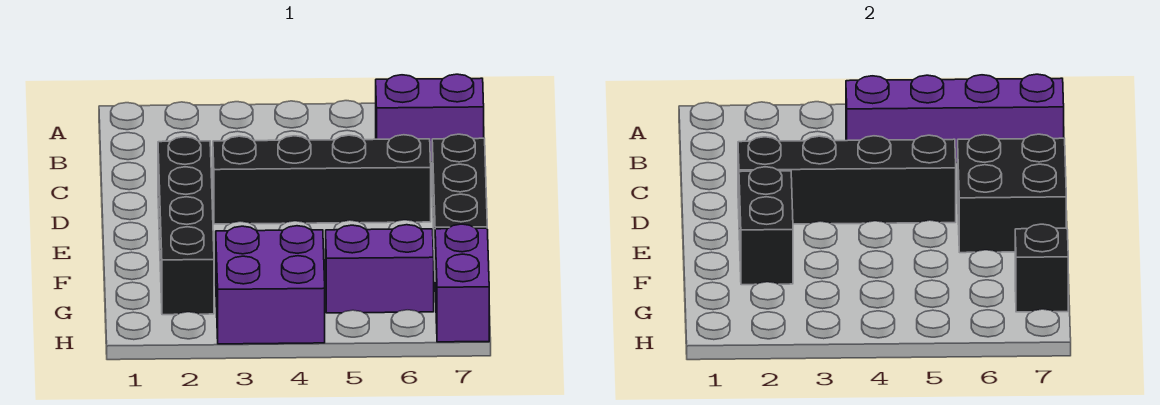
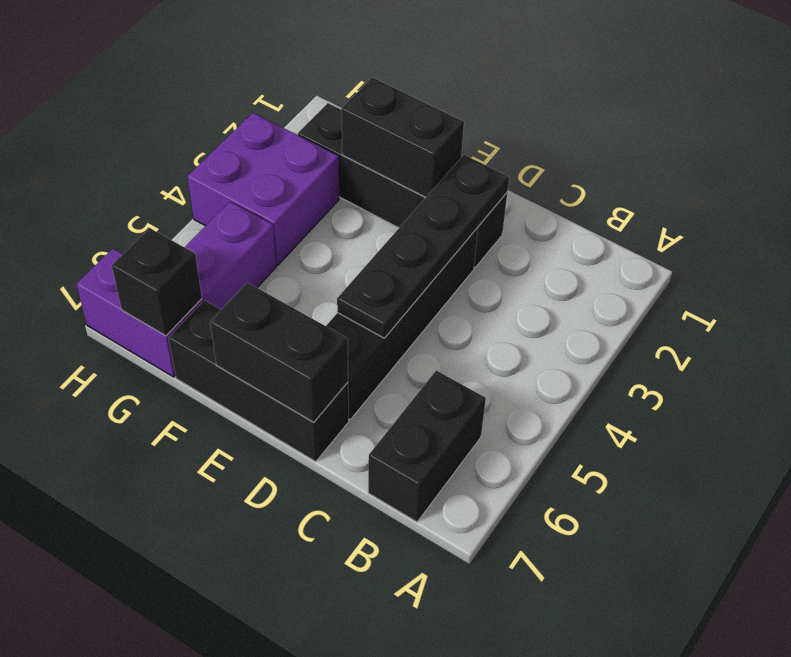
purple 1x4 brick [846,74,1064,163] -> none
purple 1x2 brick [376,74,484,162] -> black 1x2 brick [368,370,486,522]
black 1x4 brick [738,135,956,224] -> black 1x4 plate [337,155,509,338]
black 2x2 brick [958,134,1066,253] -> black 1x2 brick [210,283,348,422]

